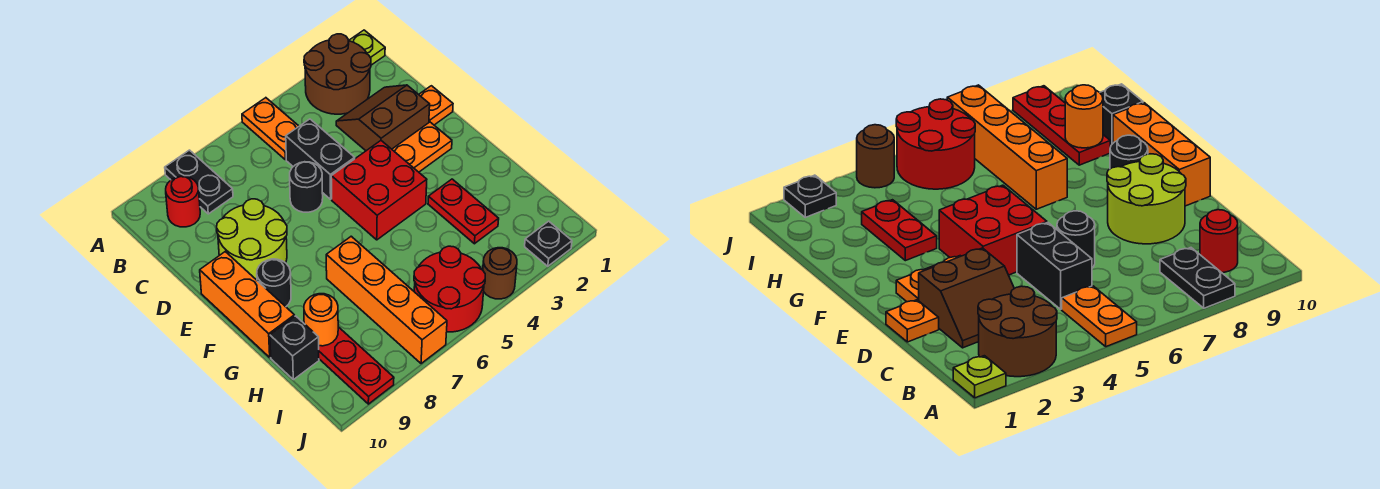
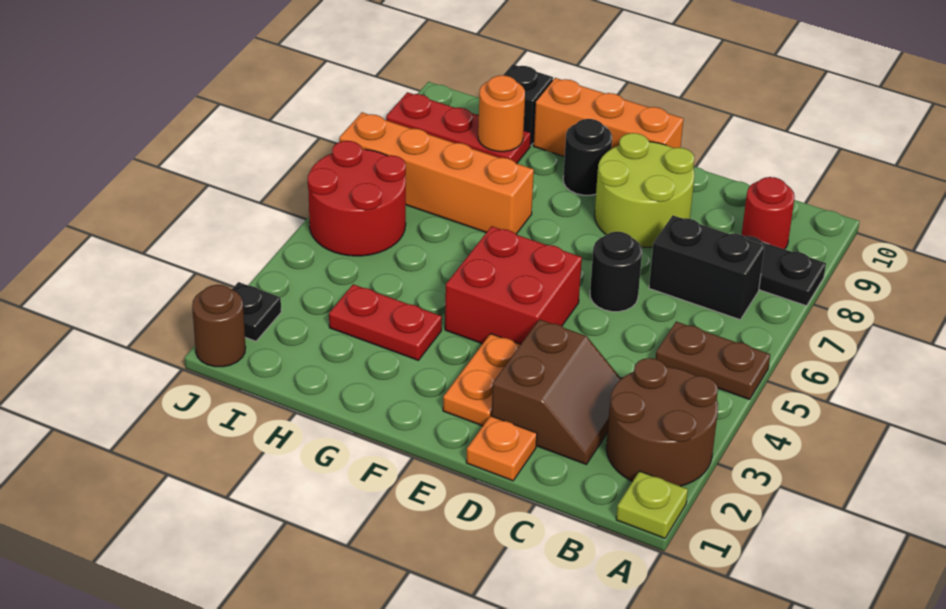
orange 1x2 plate [242,98,299,160] -> brown 1x2 plate [656,322,770,400]
black 1x2 brick [286,119,355,199] -> black 1x2 brick moved to [649,216,765,320]
brown 1x1 round brick [483,248,517,299] -> brown 1x1 round brick moved to [192,285,246,367]

